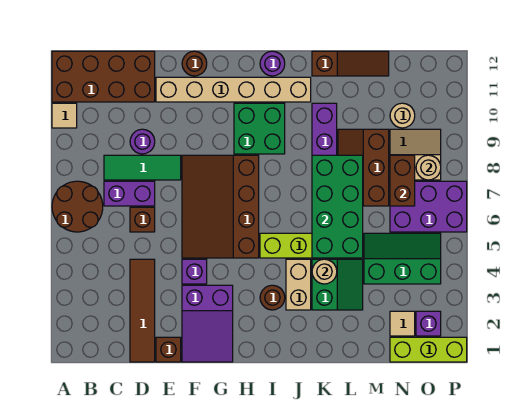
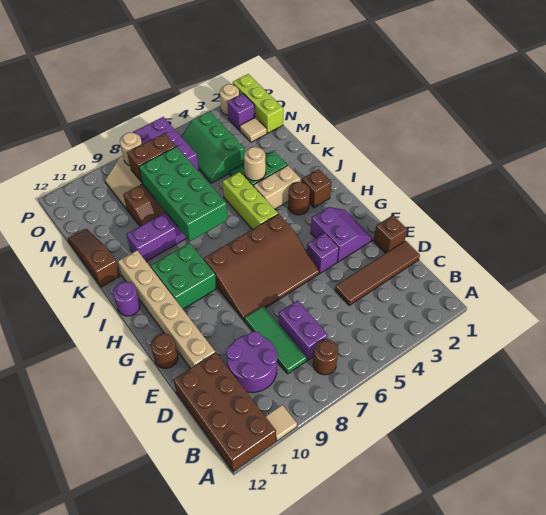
brown 2x2 round brick [52,181,103,232] -> brown 1x1 round brick [313,340,338,375]
brown 1x1 brick [130,207,155,232] -> brown 1x1 brick moved to [302,169,332,208]
purple 1x1 round brick [130,129,155,154] -> purple 2x2 round brick [226,331,278,393]
purple 2x3 slope [182,285,233,362] -> purple 2x2 slope [311,207,372,262]
green 2x4 brick [312,155,363,258] -> green 2x4 brick turned to [139,147,228,241]
tan 1x1 round brick [390,103,415,128] -> tan 1x1 round brick moved to [220,84,239,115]

